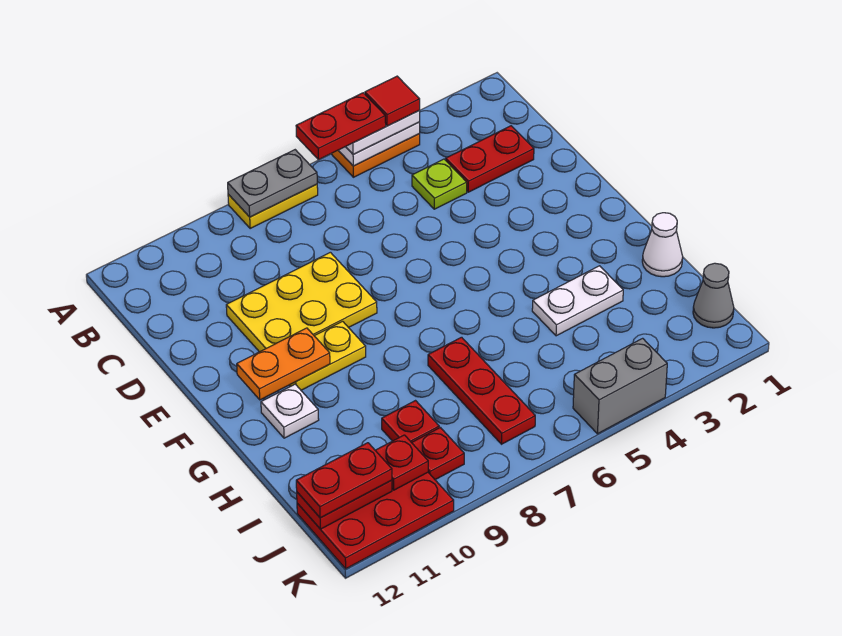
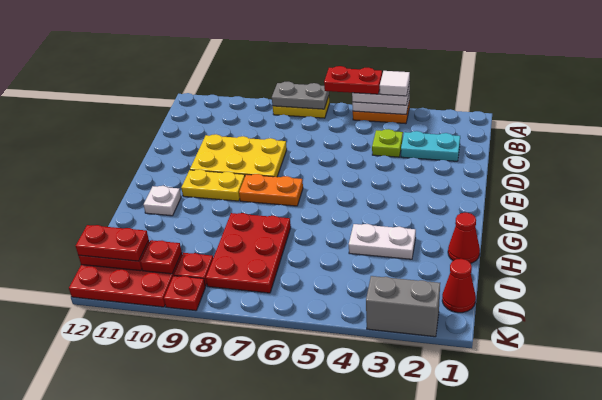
red 1x1 tile [365,76,420,126] -> white 1x1 tile [380,71,410,96]
red 1x2 plate [446,126,534,192] -> cyan 1x2 plate [401,131,460,161]
orange 1x2 plate [237,328,330,400] -> orange 1x2 plate moved to [239,174,303,206]
white 1x1 cone [642,213,683,277] -> red 1x1 cone [448,213,480,263]
red 1x3 plate [428,337,535,444] -> red 2x3 plate [206,213,291,293]
red 1x1 plate [382,401,439,443] -> red 1x1 plate moved to [164,276,205,311]
grey 1x1 cone [693,263,734,328] -> red 1x1 cone [442,259,476,313]
grey 1x2 brick [573,338,667,434] -> grey 1x2 brick moved to [366,276,440,337]

